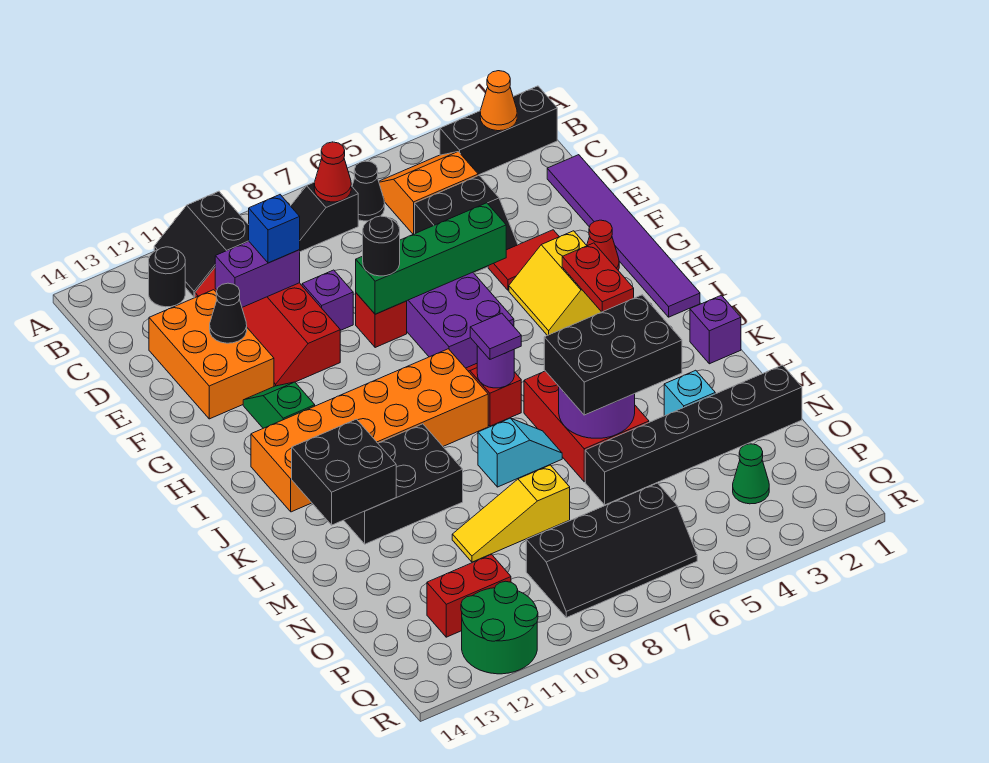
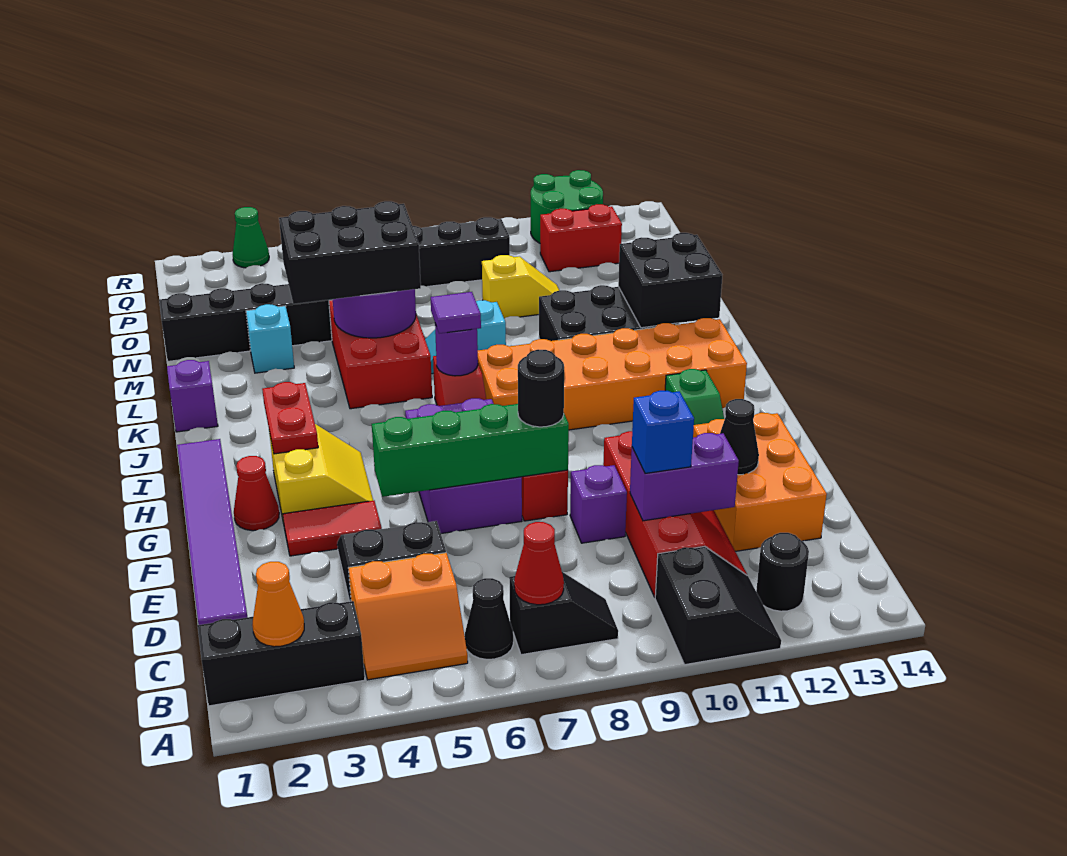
yellow 1x3 slope [452,465,570,562] -> yellow 1x2 slope [482,255,559,319]
green 1x1 cone [733,444,769,504] -> green 1x1 cone moved to [233,207,269,268]

